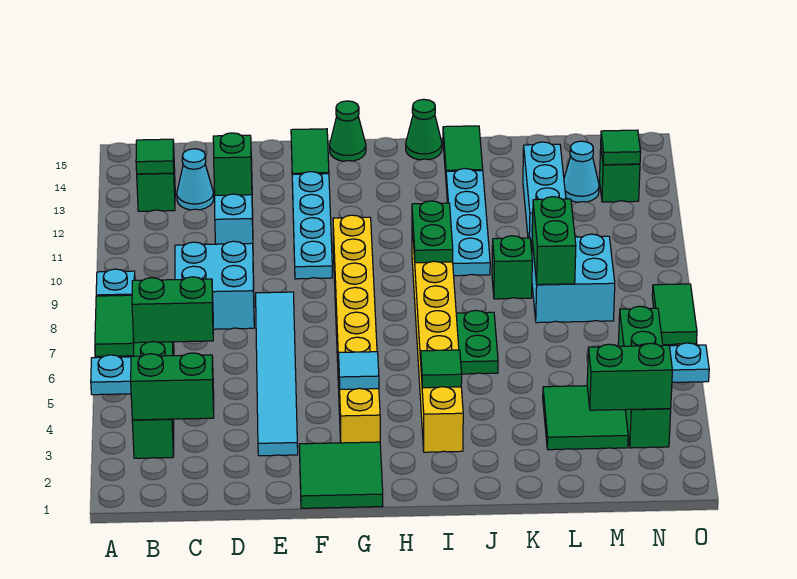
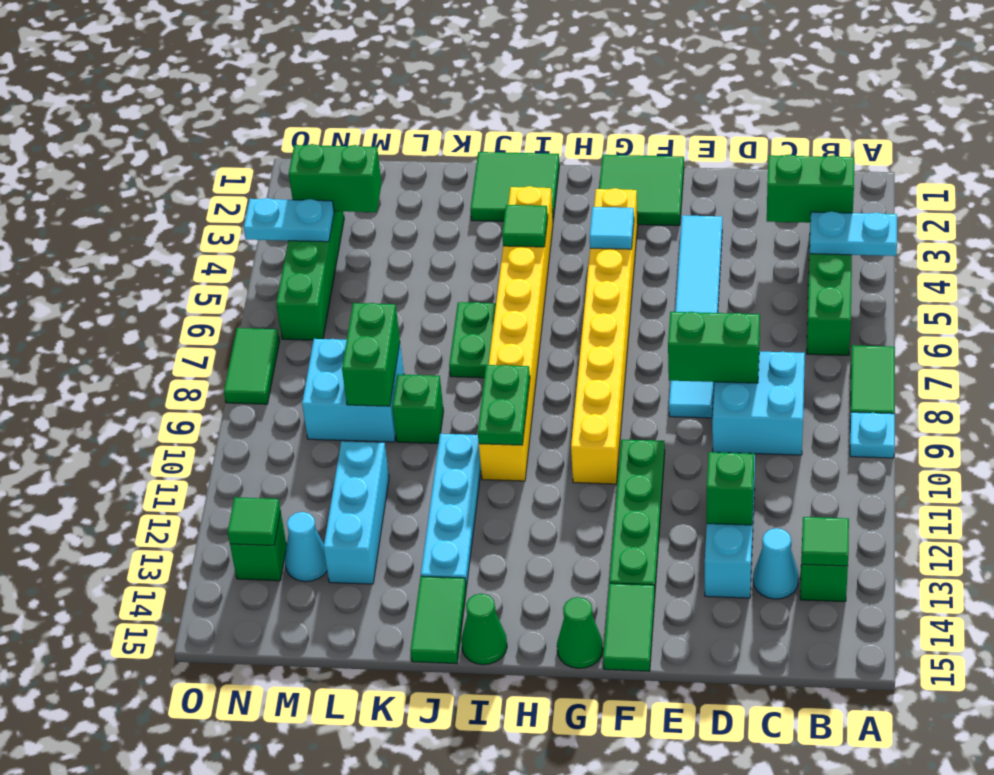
green 1x2 brick [132,277,213,343] -> green 1x2 brick moved to [668,312,760,383]
cyan 1x4 plate [292,172,332,279] -> green 1x4 plate [609,439,665,587]
green 2x2 tile [543,386,628,450] -> green 2x2 tile moved to [470,152,560,221]

